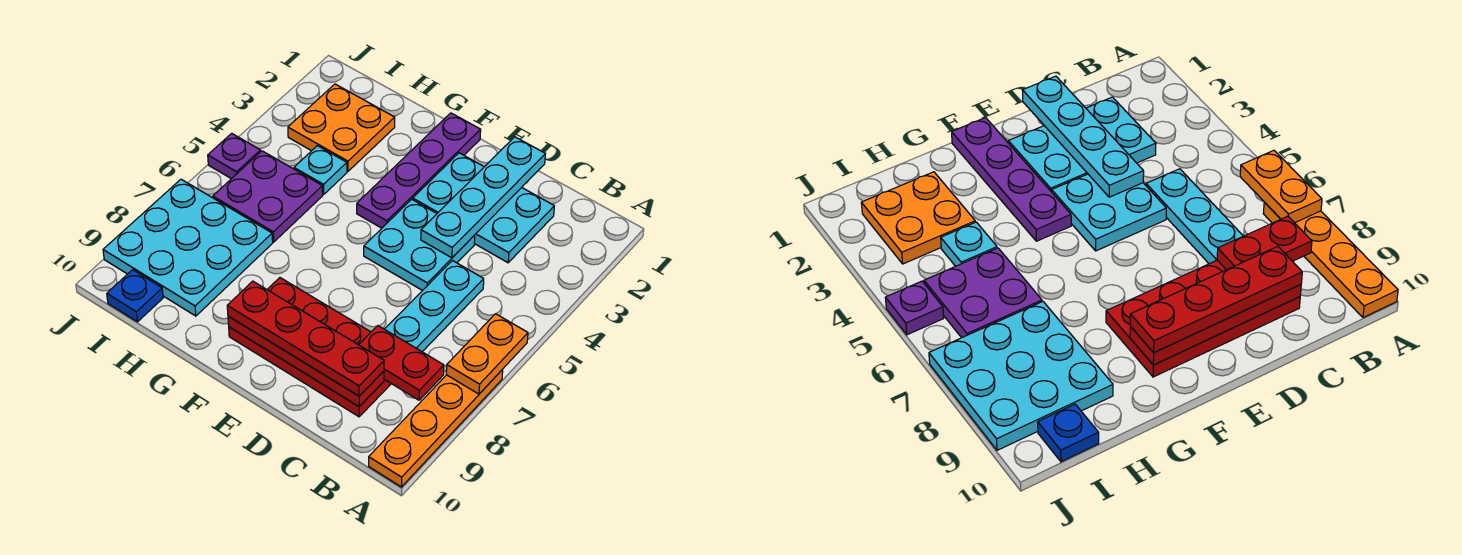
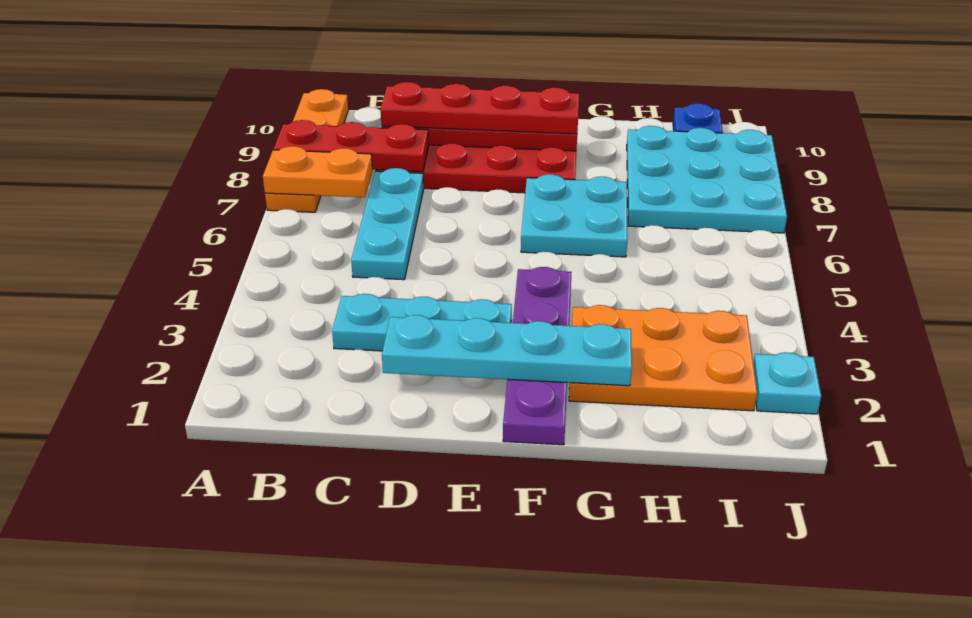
orange 1x2 plate [446,314,528,394] -> orange 1x2 plate turned to [263,146,373,197]
red 1x2 plate [359,326,444,400] -> red 1x3 plate [274,120,429,171]
cyan 2x3 plate [413,153,554,263] -> cyan 1x3 plate [332,294,512,351]
cyan 1x4 plate [421,137,545,258] -> cyan 1x4 plate turned to [382,315,632,386]
cyan 2x2 plate [364,199,475,291] -> cyan 2x2 plate moved to [521,174,628,257]
orange 2x2 plate [288,84,395,171] -> orange 2x3 plate [569,305,757,411]
cyan 1x1 plate [294,146,347,194] -> cyan 1x1 plate moved to [753,352,821,414]
purple 2x2 plate [213,151,323,242] -> none
purple 1x1 plate [208,133,261,179] -> none

